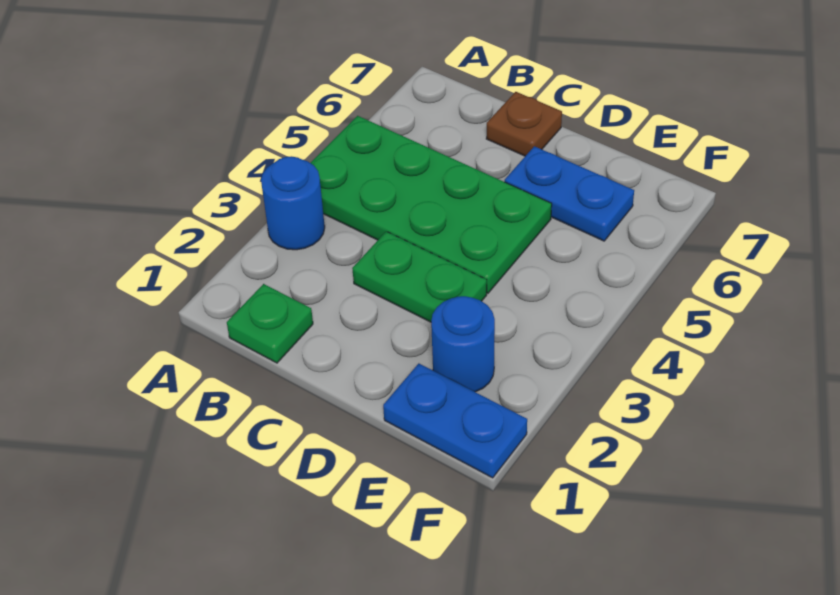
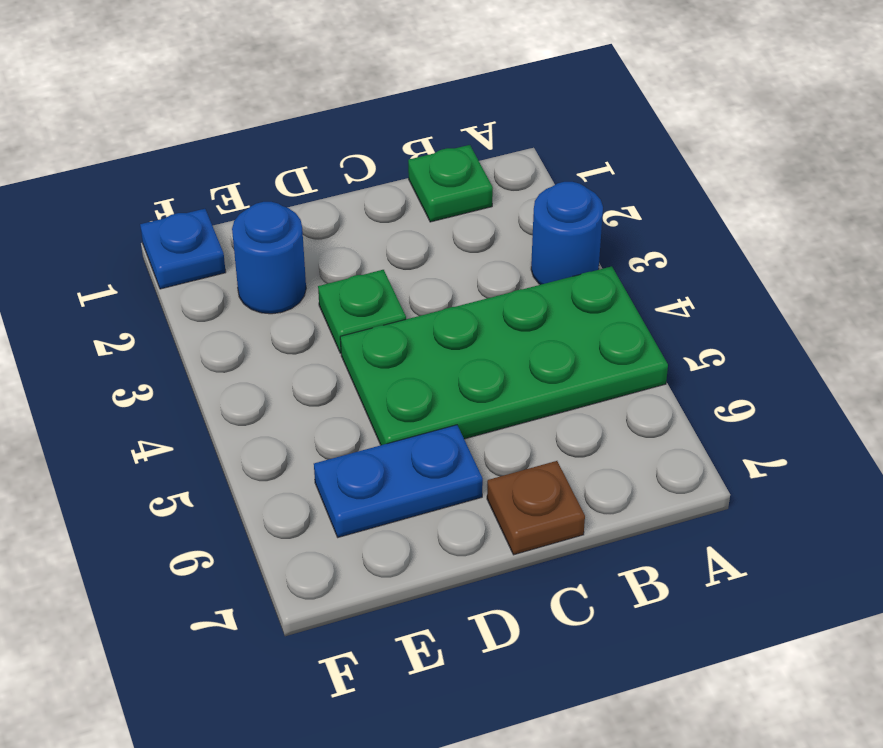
green 1x2 plate [352,232,487,322] -> green 1x1 plate [318,270,406,353]
blue 1x2 plate [383,364,527,478] -> blue 1x1 plate [140,209,226,289]

